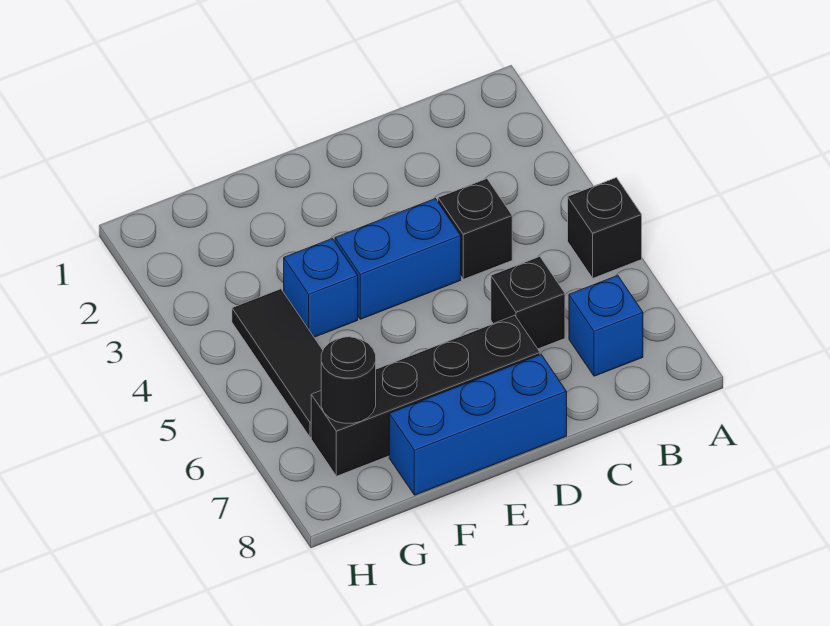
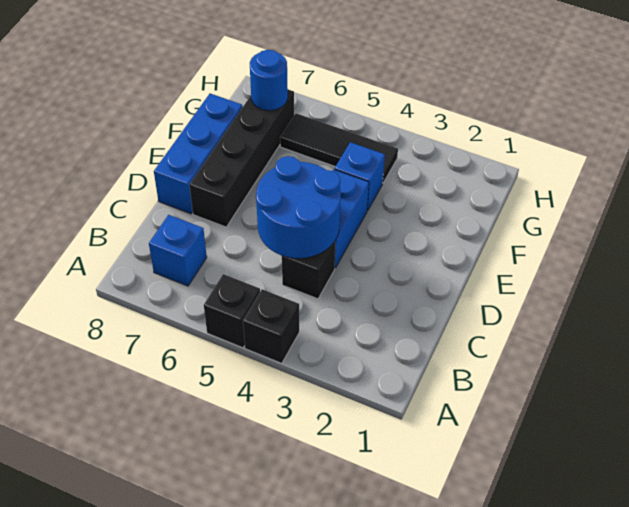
none -> blue 2x2 round brick [256,156,341,258]
black 1x1 brick [491,257,565,349] -> black 1x1 brick moved to [243,289,299,363]
black 1x1 round brick [321,337,376,423] -> blue 1x1 round brick [250,50,288,111]

